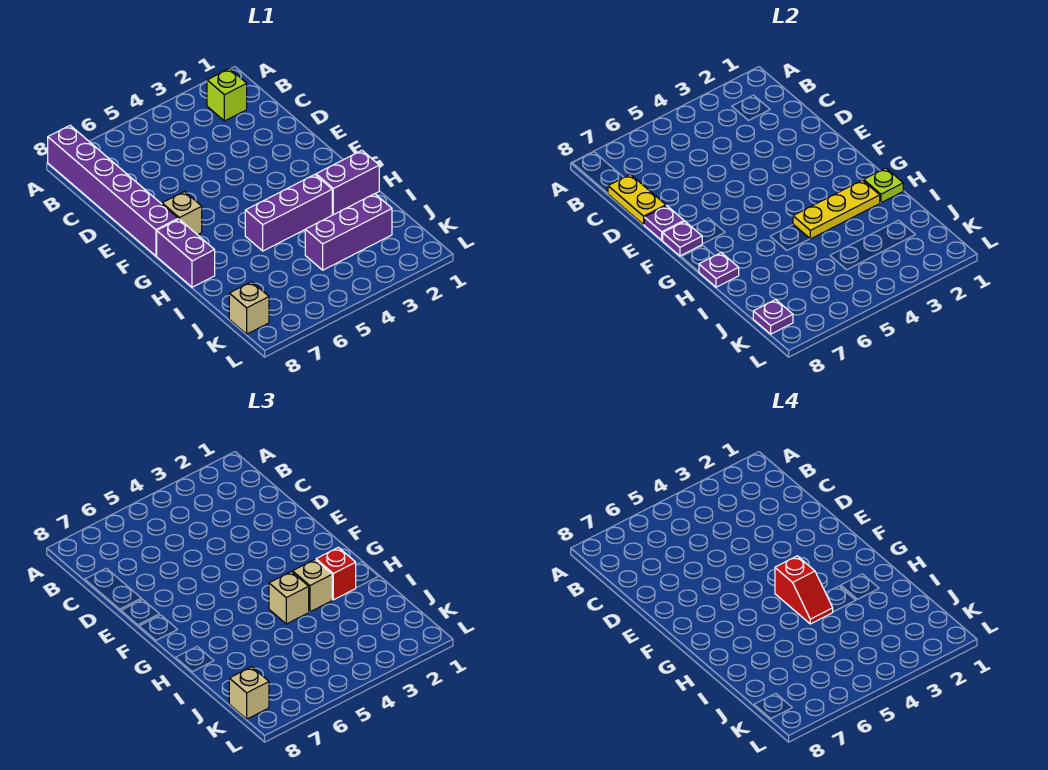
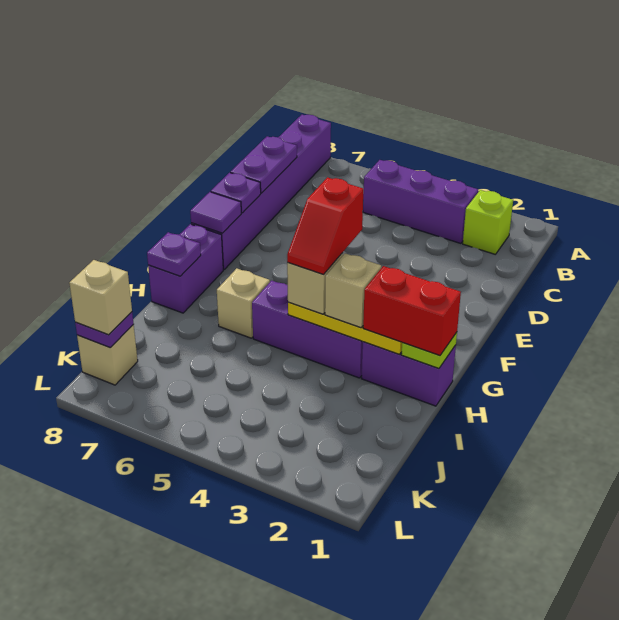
yellow 1x2 plate [608,174,666,225] -> purple 1x2 plate [230,136,297,193]
tan 1x1 brick [162,192,202,235] -> tan 1x1 brick moved to [217,268,270,338]
purple 1x1 plate [663,221,702,256] -> purple 1x1 tile [190,192,241,233]
red 1x1 brick [316,547,356,600] -> red 1x2 brick [363,266,461,355]
purple 1x3 brick [305,194,392,270] -> purple 1x3 brick moved to [363,160,478,243]

